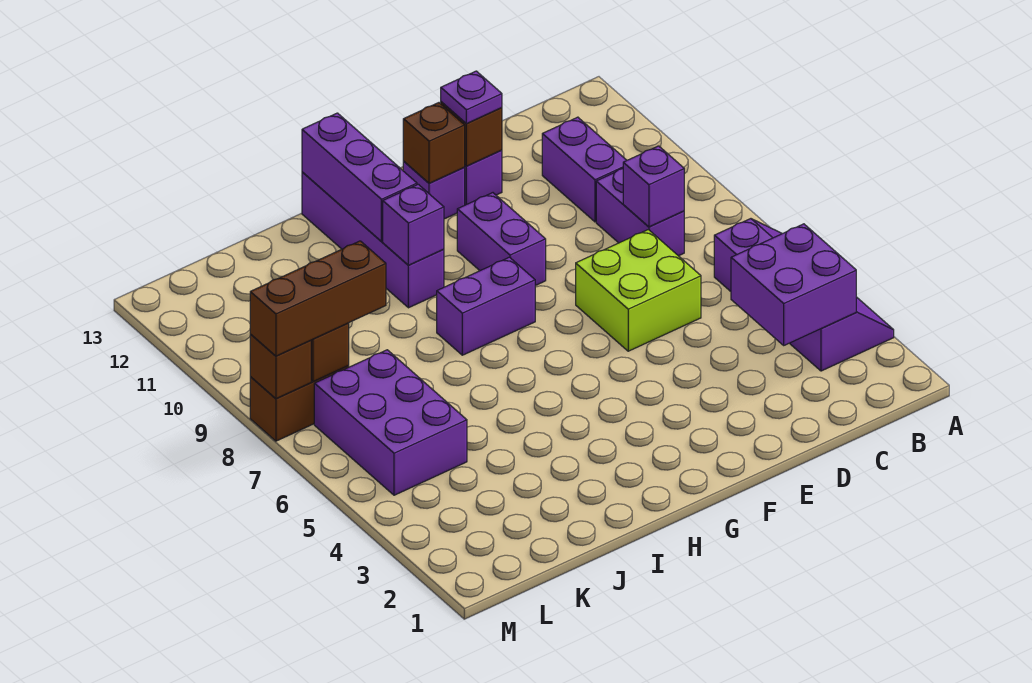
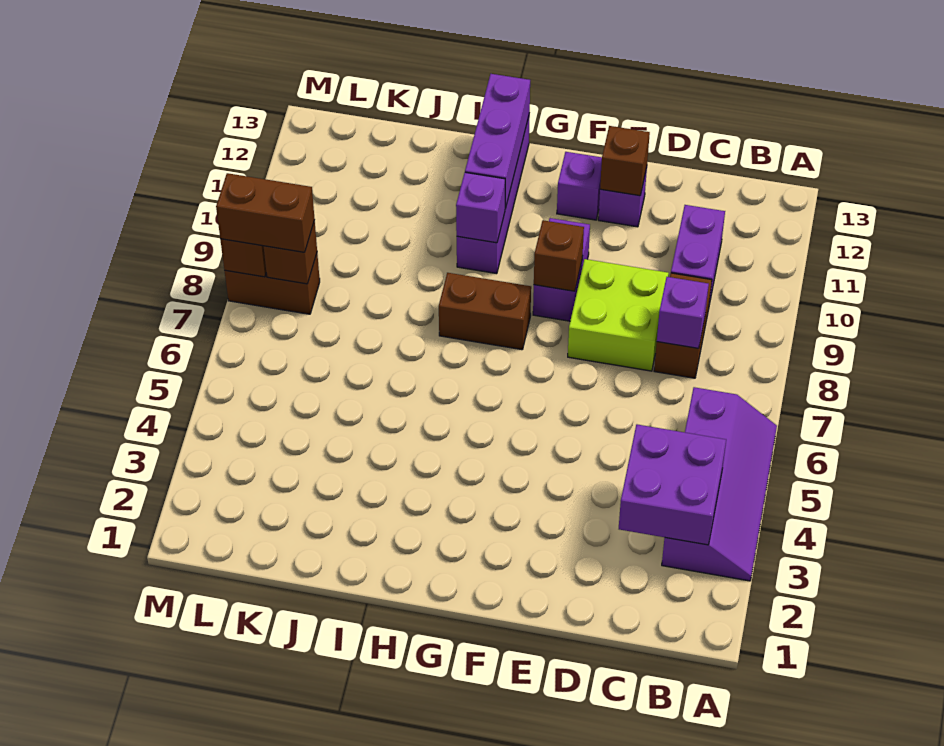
purple 1x2 brick [596,169,684,256] -> brown 1x2 brick [654,273,712,378]
lime 2x2 brick [576,230,701,351] -> lime 2x2 brick moved to [568,259,669,371]
purple 1x1 plate [441,71,502,124] -> none
brown 1x1 brick [403,103,465,183] -> brown 1x1 brick moved to [534,220,584,291]
purple 1x2 brick [437,257,535,355] -> brown 1x2 brick [439,273,531,350]
purple 2x3 brick [314,350,467,495] -> none
brown 1x3 brick [250,241,386,356] -> brown 1x2 brick [216,173,315,252]

